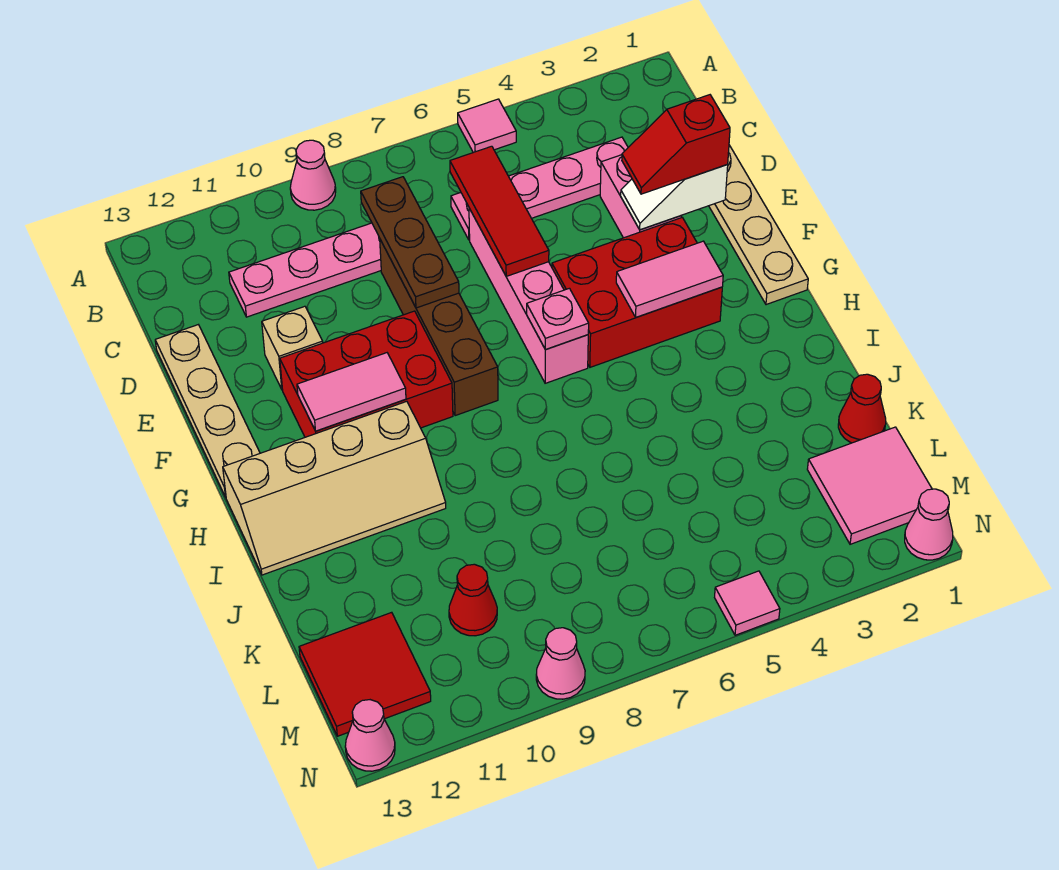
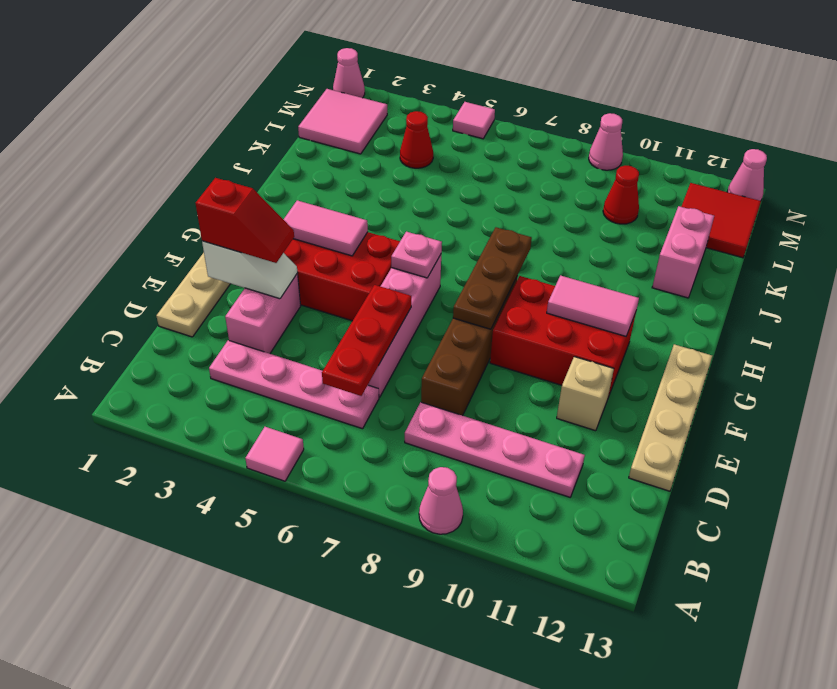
red 1x3 tile [450,146,549,276] -> red 1x3 plate [322,285,411,396]
brown 1x3 plate [361,177,459,308] -> brown 1x3 plate moved to [453,227,532,329]
tan 2x4 slope [223,401,446,575] -> none
none -> pink 1x2 brick [652,206,714,298]
red 1x1 cone [838,374,886,443] -> red 1x1 cone moved to [400,111,433,168]

